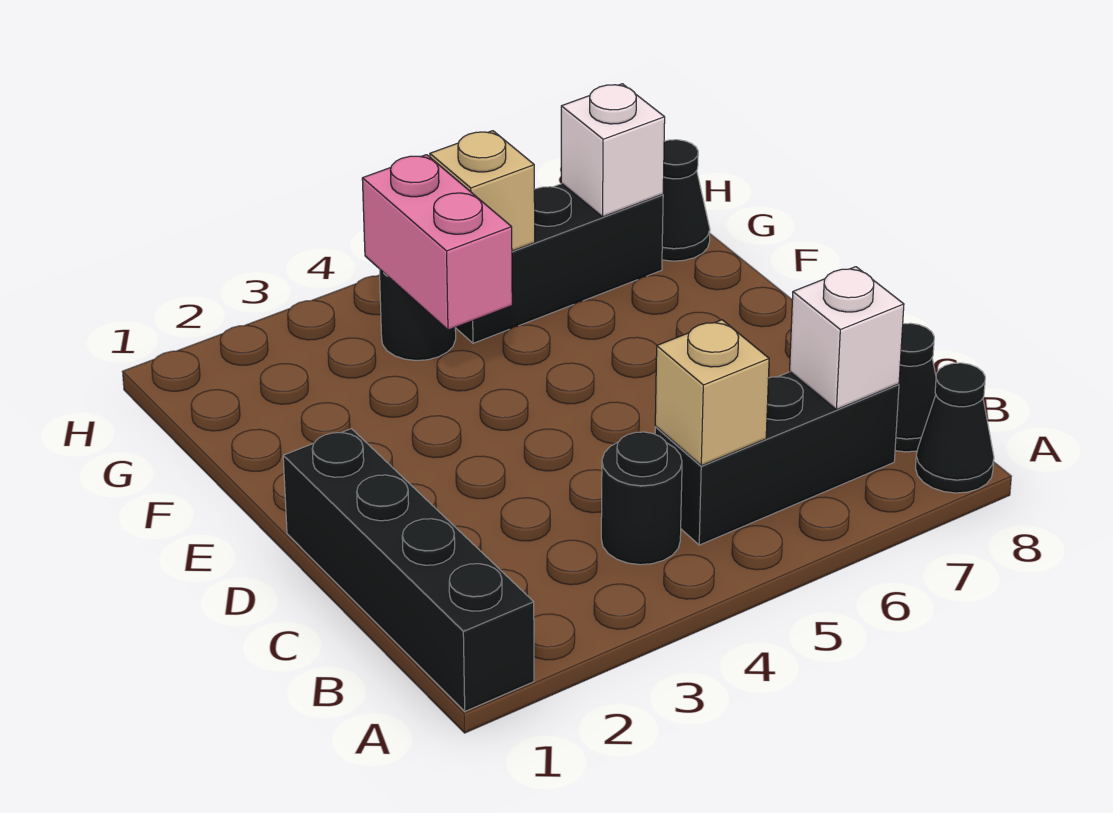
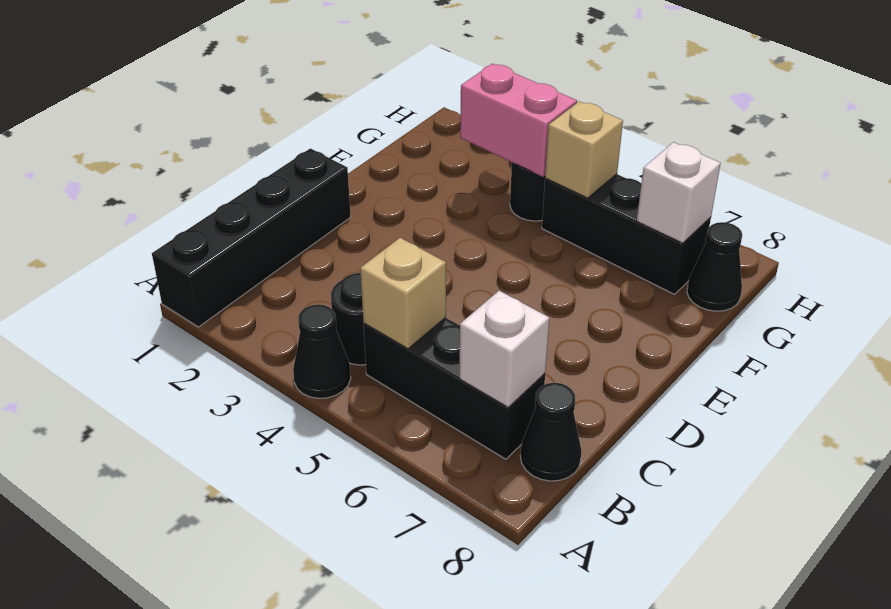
black 1x1 cone [915,363,994,493] -> black 1x1 cone moved to [293,305,351,398]
pink 1x2 brick [362,155,512,330] -> pink 1x2 brick turned to [460,64,577,177]

